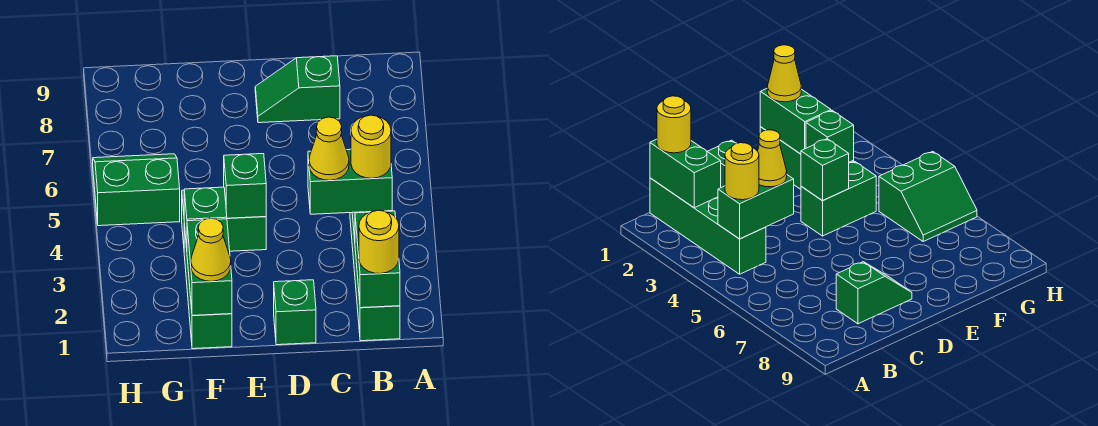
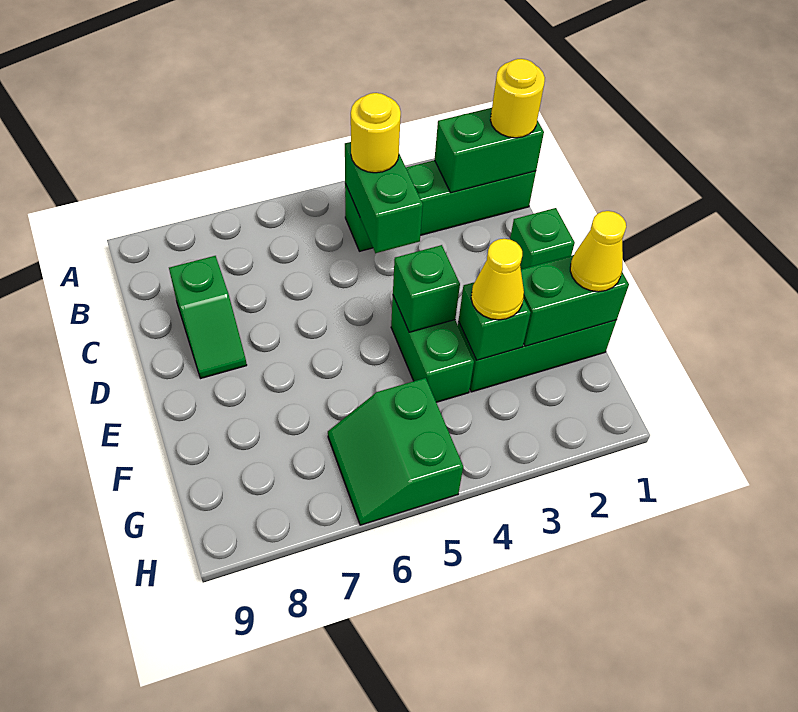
yellow 1x1 cone [309,117,349,180] -> yellow 1x1 cone moved to [471,239,524,320]

